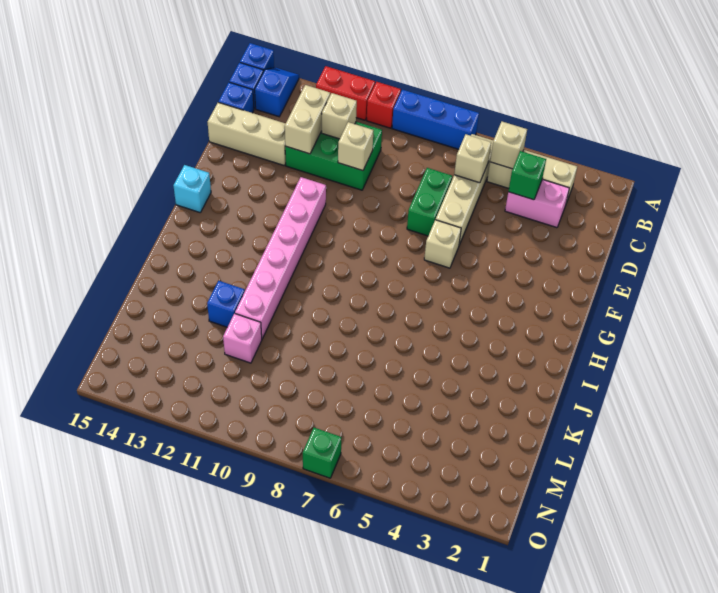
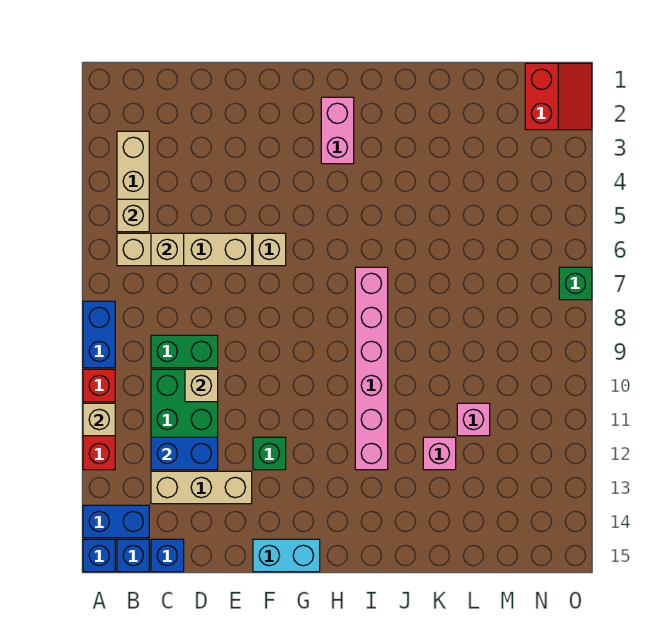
blue 1x3 brick [392,90,479,149] -> blue 1x2 brick [83,301,115,368]
blue 1x2 slope [255,68,299,117] -> blue 1x2 brick [83,505,149,538]
pink 1x2 brick [505,179,569,228] -> pink 1x2 brick moved to [321,97,354,164]
green 1x1 brick [508,151,546,200] -> green 1x1 brick moved to [253,437,286,470]
tan 1x1 brick [322,93,357,139] -> tan 1x1 brick moved to [83,403,115,436]
tan 1x2 brick [285,85,330,154] -> blue 1x2 brick [151,437,218,470]
green 1x2 brick [407,168,452,236] -> green 1x2 brick moved to [151,335,218,368]
tan 1x3 brick [208,102,286,166] -> tan 1x3 brick turned to [151,471,252,504]
pink 1x6 brick [235,177,326,339] -> pink 1x6 brick turned to [355,267,388,470]
cyan 1x1 brick [173,165,211,212] -> cyan 1x2 brick [253,539,320,572]
blue 1x1 brick [207,281,245,327] -> pink 1x1 brick [423,437,456,470]
none -> red 2x2 slope [525,63,592,130]

